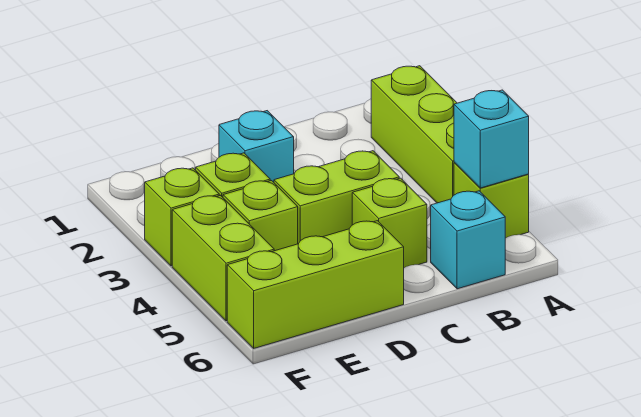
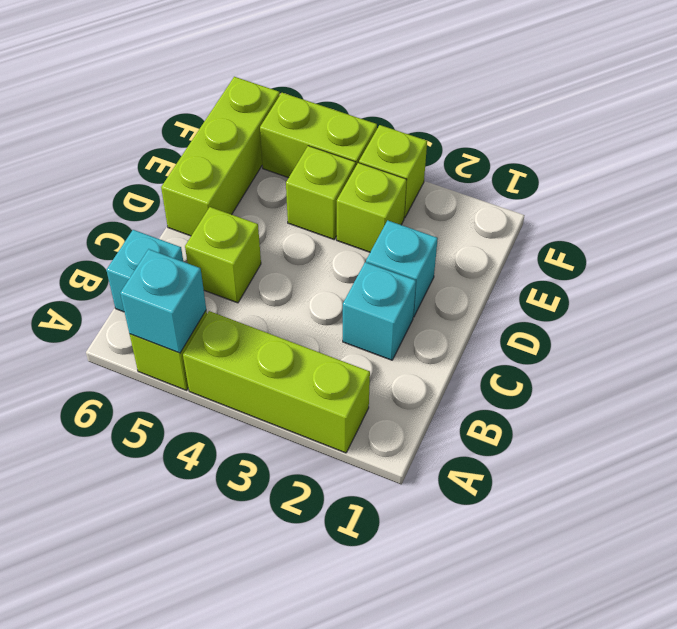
none -> cyan 1x1 brick [343,262,416,360]
lime 1x2 brick [274,151,399,244] -> none

